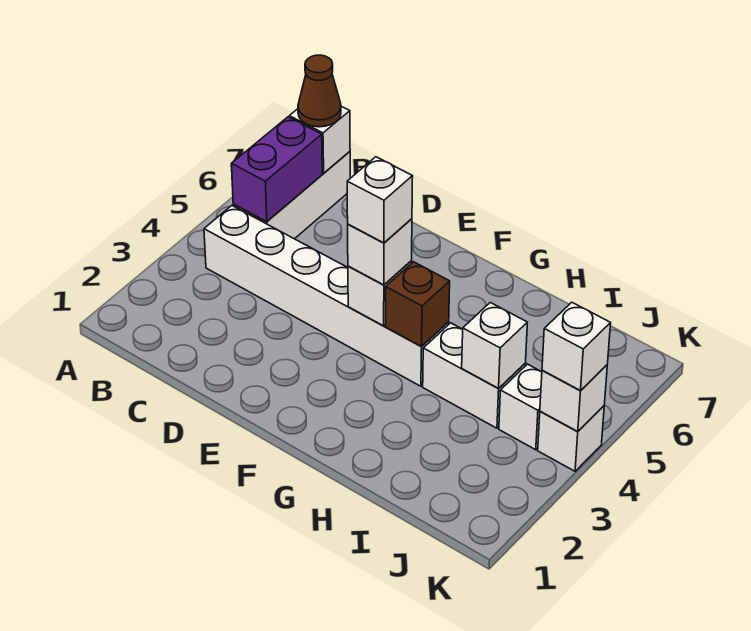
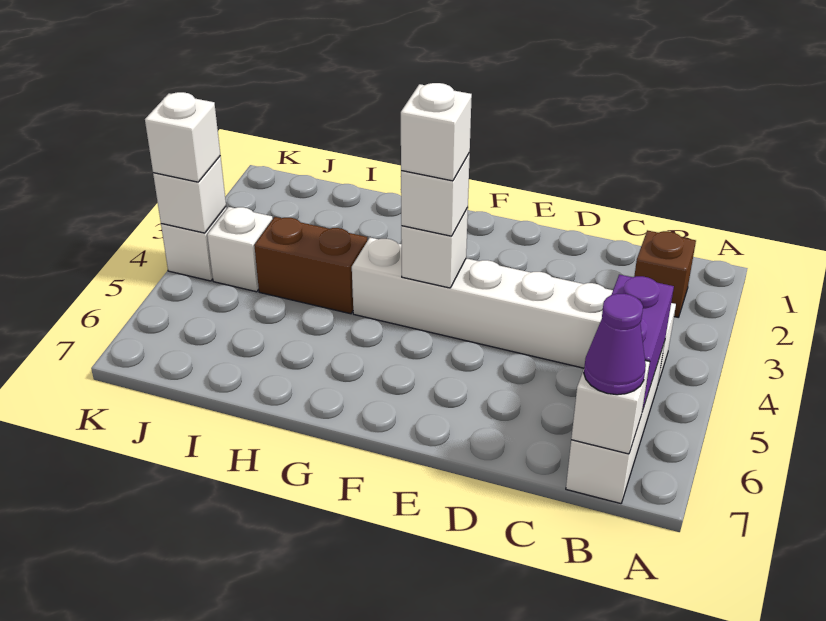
brown 1x1 cone [298,55,341,127] -> purple 1x1 cone [584,294,646,395]
brown 1x1 brick [386,262,450,346] -> brown 1x1 brick moved to [634,230,696,317]
white 1x2 brick [423,323,526,428] -> brown 1x2 brick [254,217,367,314]
white 1x1 brick [462,303,527,389] -> none

